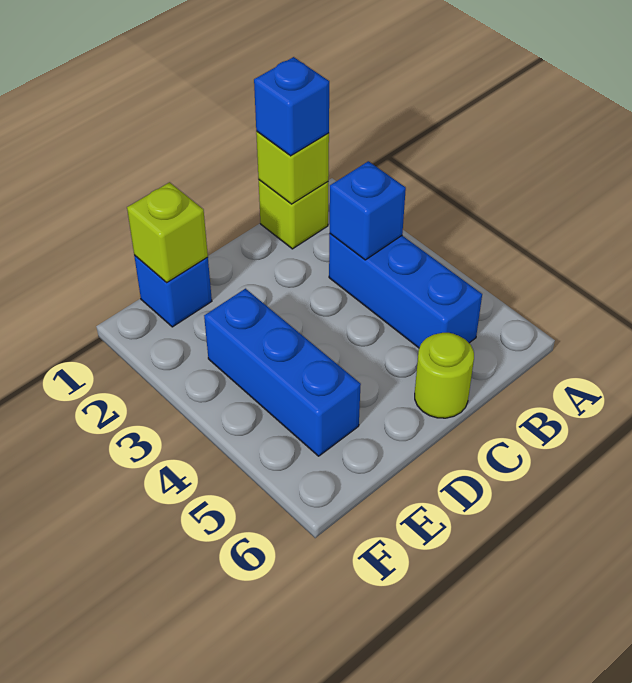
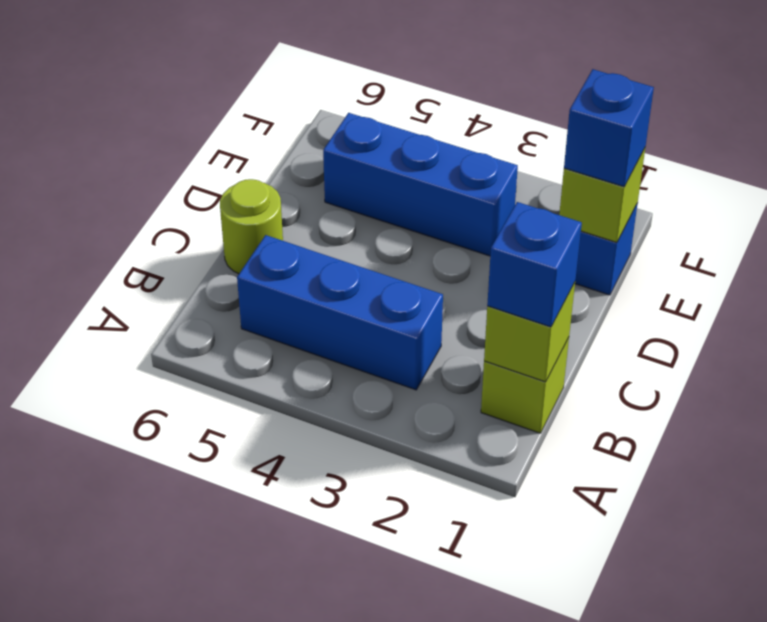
blue 1x1 brick [330,161,406,260] -> blue 1x1 brick moved to [564,69,654,187]

